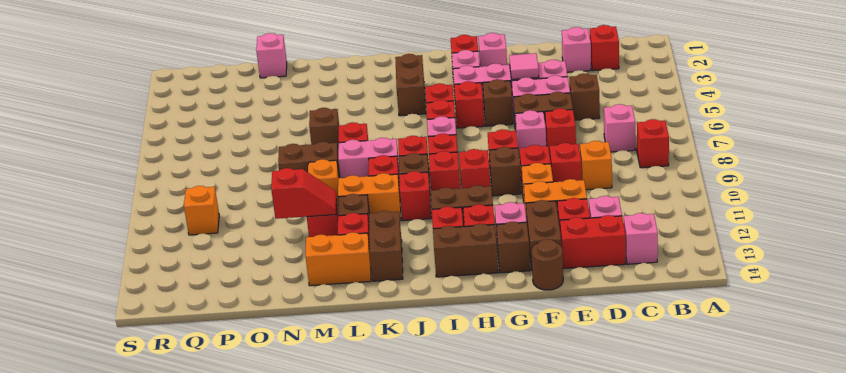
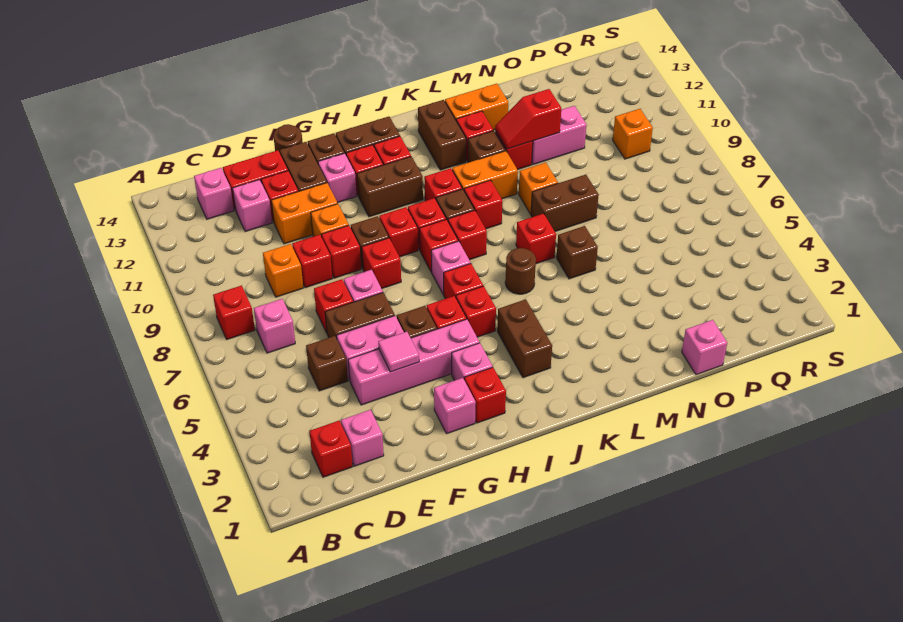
none -> brown 1x1 round brick [505,248,536,294]
pink 1x2 brick [338,138,399,178] -> pink 1x2 brick moved to [532,106,587,164]

